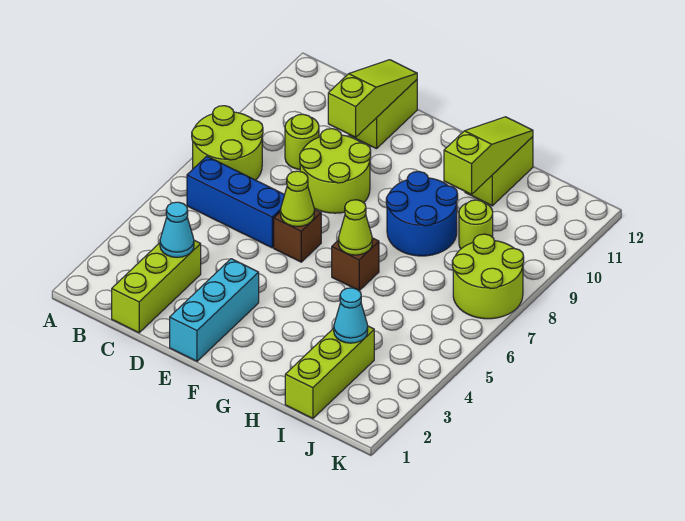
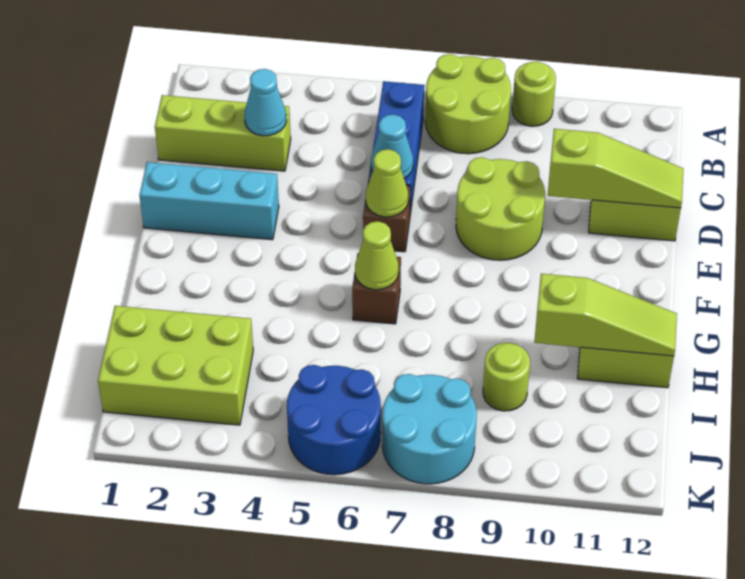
lime 1x1 round brick [285,114,319,169] -> lime 1x1 round brick moved to [512,61,556,126]
blue 2x2 round brick [386,172,458,256] -> blue 2x2 round brick moved to [287,365,381,475]
lime 1x3 brick [285,326,374,418] -> lime 2x3 brick [98,306,253,425]
cyan 1x1 cone [334,288,368,343] -> cyan 1x1 cone moved to [371,115,413,179]
lime 2x2 round brick [452,234,524,319] -> cyan 2x2 round brick [382,374,477,484]

